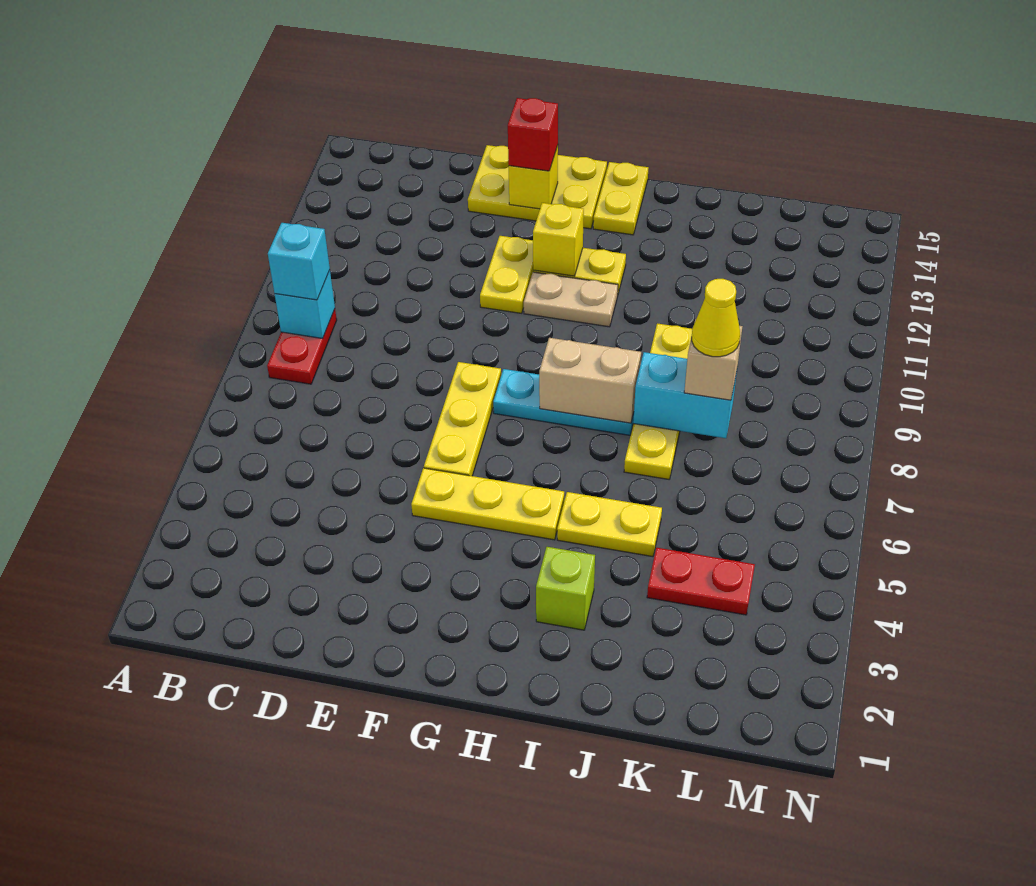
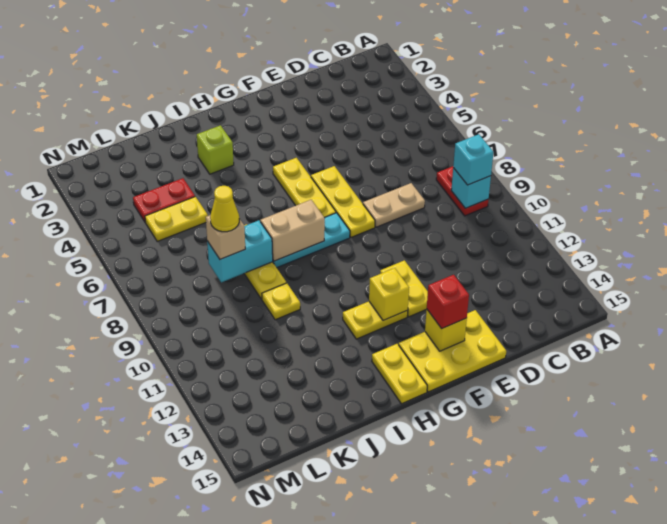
yellow 1x3 plate [411,468,564,540] -> yellow 1x3 plate turned to [273,158,336,218]
tan 1x2 plate [524,272,618,327] -> tan 1x2 plate moved to [363,183,425,227]
yellow 1x2 plate [557,492,662,557] -> yellow 1x2 plate moved to [145,197,208,241]

